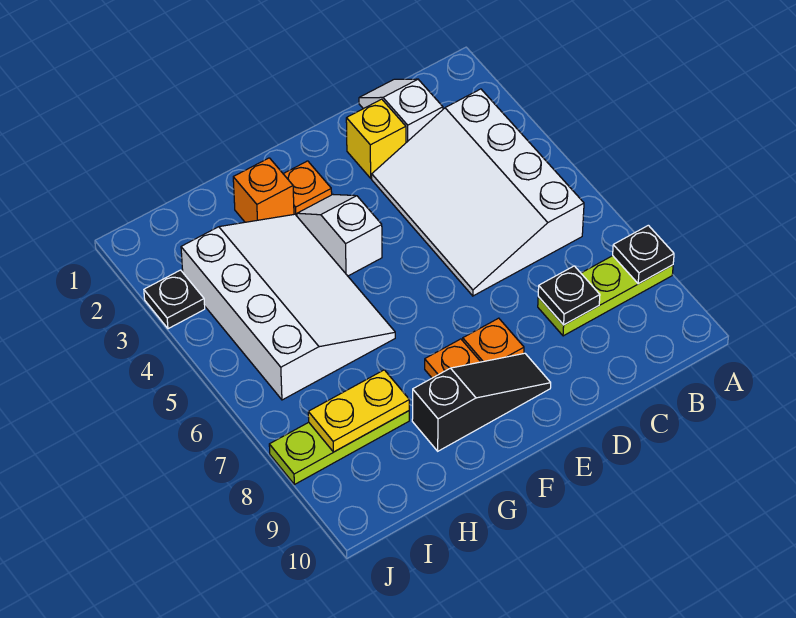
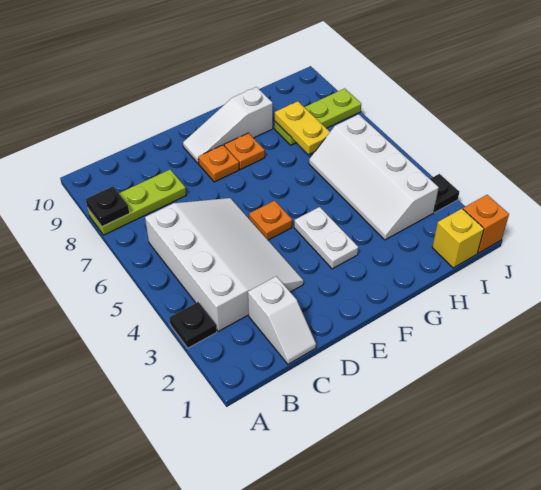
black 1x1 plate [538,266,600,325] -> black 1x1 plate moved to [169,302,217,348]
yellow 1x1 brick [346,99,406,178] -> yellow 1x1 brick moved to [432,209,484,268]
black 1x3 slope [412,353,551,451] -> white 1x3 slope [183,87,273,164]
orange 1x1 plate [284,161,332,216] -> orange 1x1 plate moved to [249,201,292,240]
white 1x2 slope [297,195,382,276] -> white 1x2 plate [294,207,358,269]
orange 1x1 brick [233,158,294,222] -> orange 1x1 brick moved to [463,195,509,253]
white 3x4 slope [181,214,395,400] -> white 2x4 slope [309,114,439,240]
yellow 1x2 plate [308,370,409,452] -> yellow 1x2 plate turned to [275,101,330,154]

